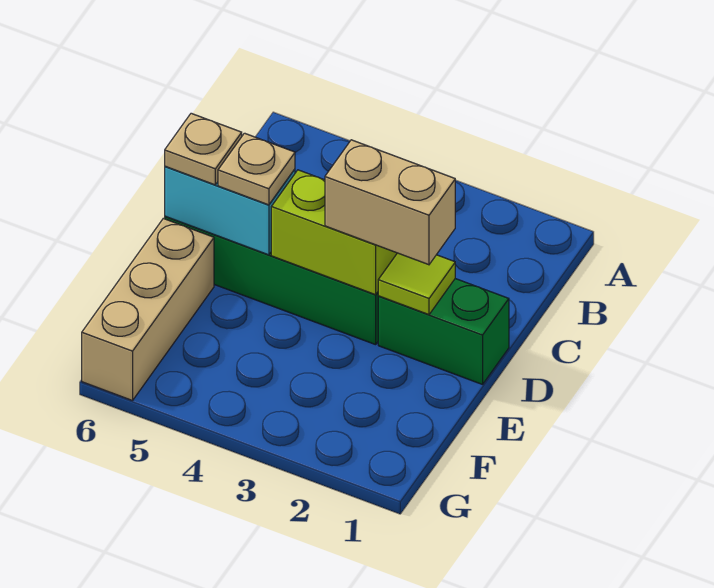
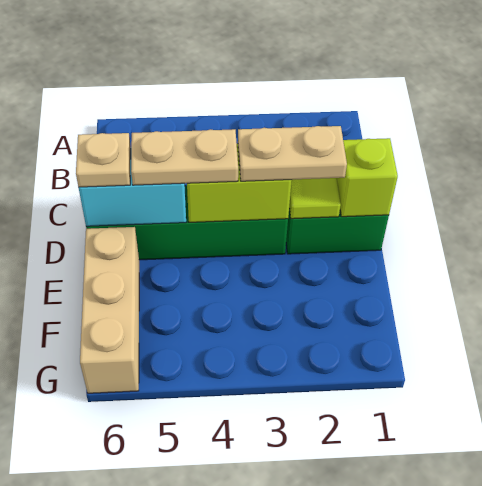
none -> lime 1x1 brick [337,138,398,217]
tan 1x2 brick [325,140,455,265] -> tan 1x2 plate [238,126,347,181]
tan 1x1 plate [218,133,295,205] -> tan 1x2 plate [131,129,238,185]

